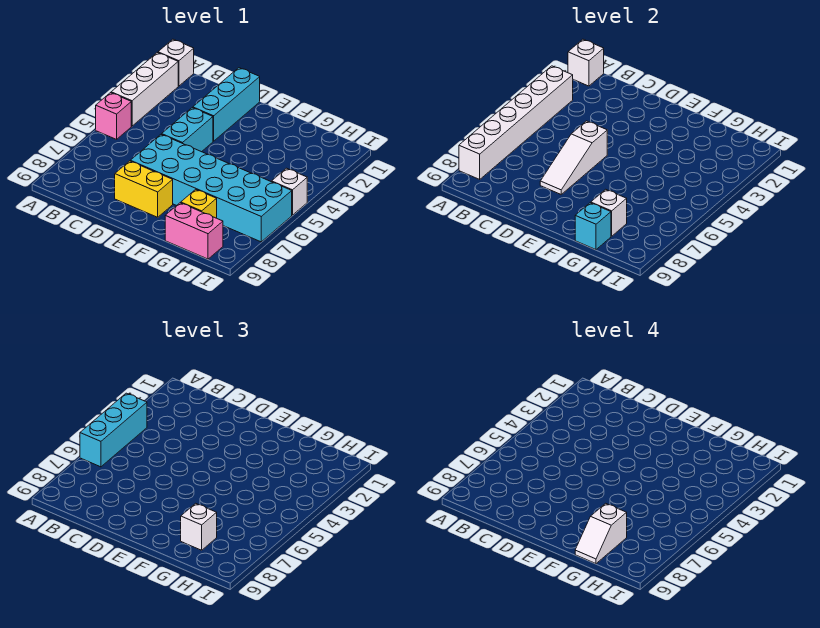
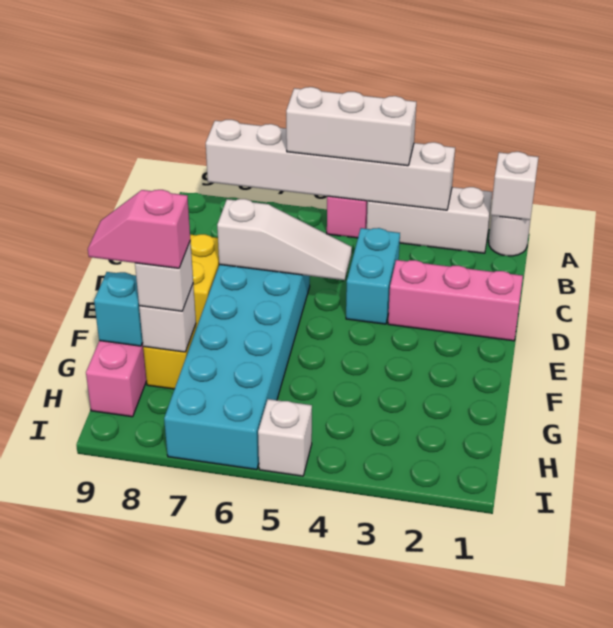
white 1x1 brick [158,39,194,86] -> white 1x1 round brick [489,216,530,256]
cyan 1x3 brick [80,393,147,467] -> white 1x3 brick [286,87,416,166]
cyan 1x3 brick [193,68,260,141] -> pink 1x3 brick [388,260,523,341]
cyan 1x2 brick [162,108,213,152] -> cyan 1x2 brick turned to [346,228,400,324]
white 1x3 slope [540,121,607,194] -> white 1x3 slope turned to [217,199,352,280]
white 1x2 slope [575,503,627,564] -> pink 1x2 slope [88,190,190,268]

